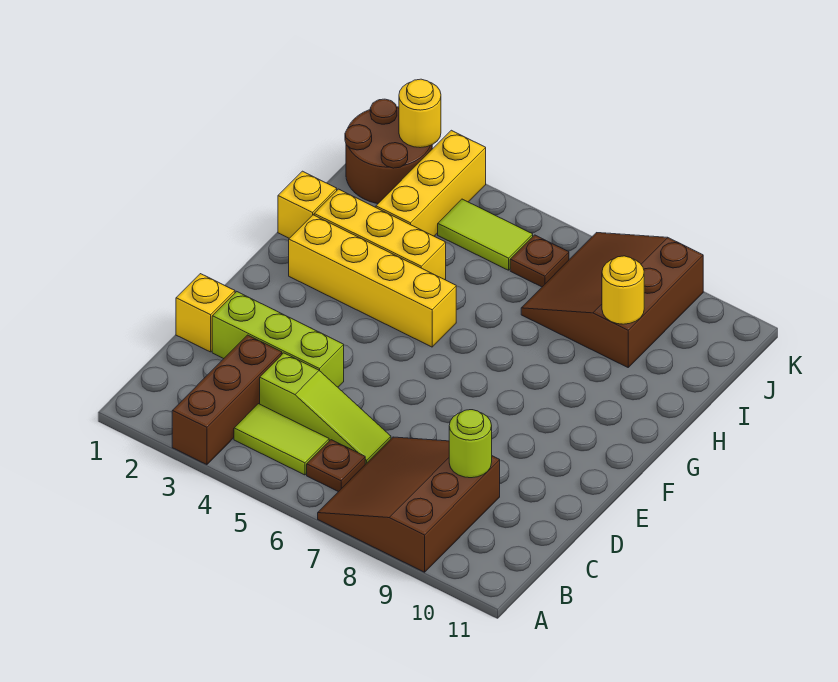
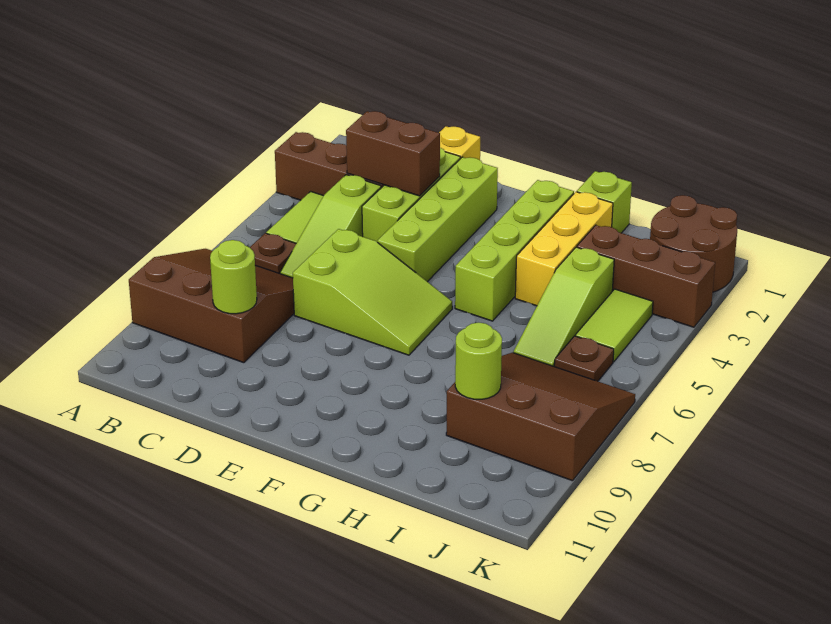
none -> brown 1x2 brick [346,111,440,196]
none -> lime 2x3 slope [293,229,452,355]
none -> lime 1x4 brick [378,157,498,282]
yellow 1x4 brick [289,215,456,347] -> lime 1x4 brick [455,180,574,321]
yellow 1x1 brick [278,171,337,238] -> lime 1x1 brick [577,171,632,233]
yellow 1x3 brick [376,130,486,236] -> brown 1x3 brick [577,225,715,327]
none -> lime 1x3 slope [513,247,614,366]
yellow 1x1 round brick [602,256,644,324] -> lime 1x1 round brick [455,322,502,399]
yellow 1x1 round brick [399,79,441,148] -> none

